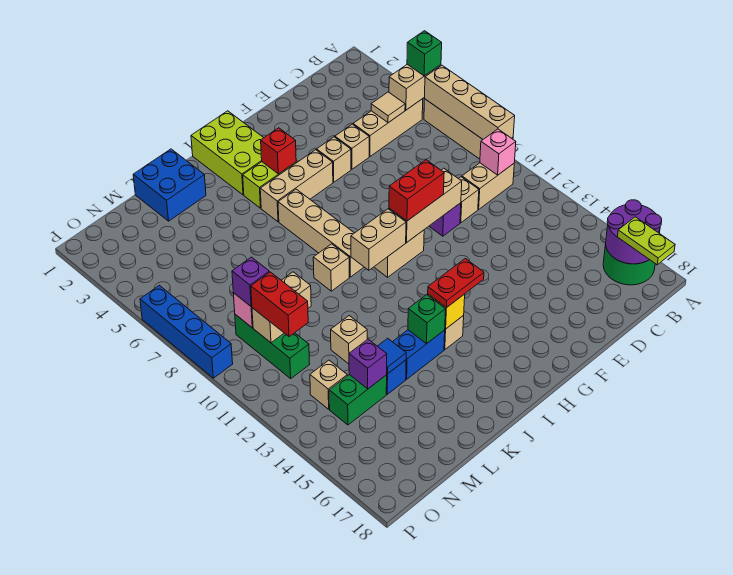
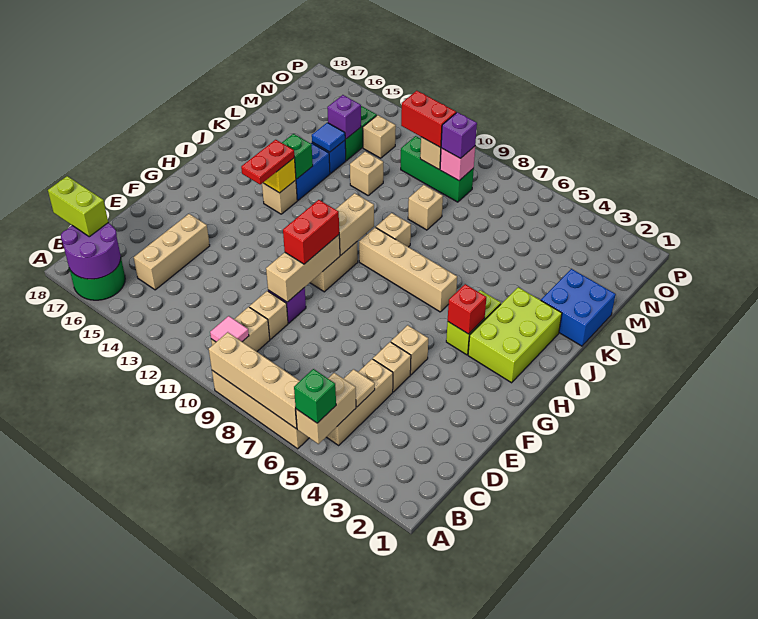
pink 1x1 brick [480,129,516,175] -> pink 1x1 tile [210,316,249,342]
lime 1x2 plate [617,217,675,265] -> lime 1x2 brick [48,176,108,237]
tan 1x3 brick [260,150,333,222] -> tan 1x3 brick moved to [134,214,210,290]
lime 2x3 brick [191,111,264,195] -> lime 2x3 brick turned to [468,287,562,383]
blue 1x4 brick [140,285,233,378] -> none

